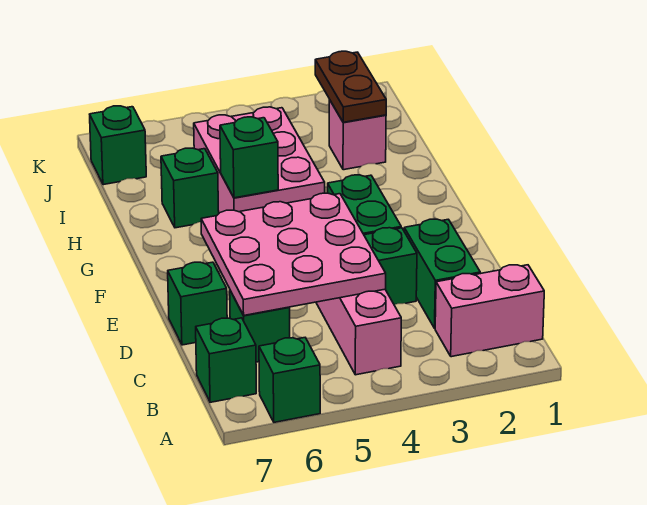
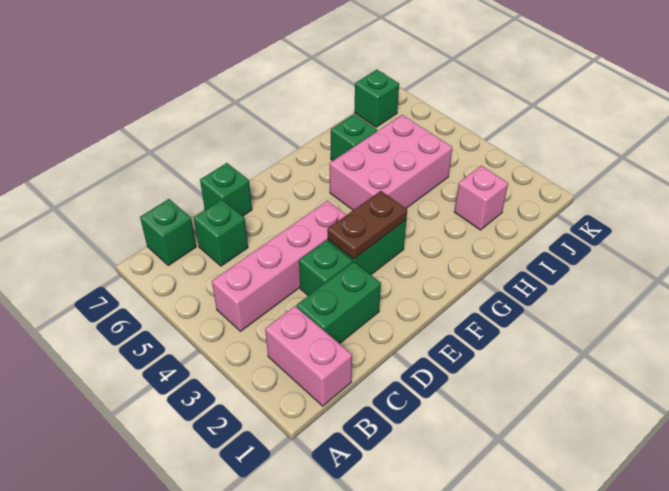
green 1x1 brick [259,338,320,422] -> none
pink 3x3 plate [201,193,386,315] -> none
green 1x1 brick [220,117,278,198] -> none
brown 1x2 plate [315,51,386,122] -> brown 1x2 plate moved to [327,191,407,259]

